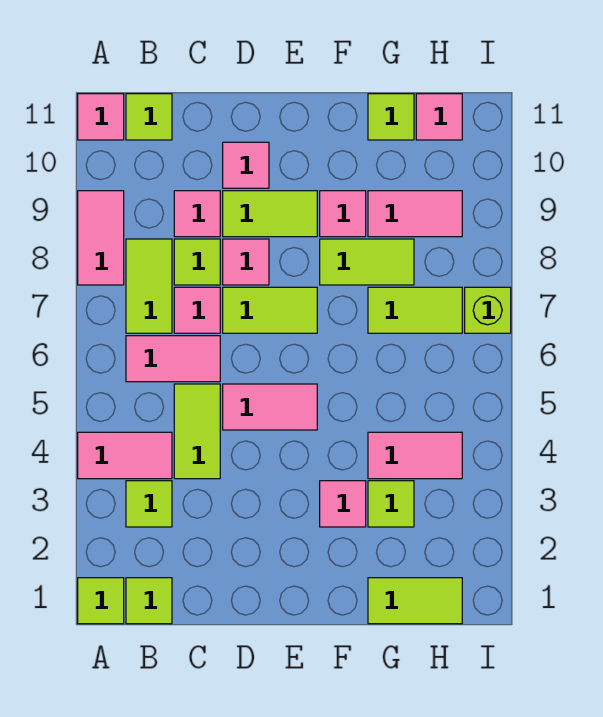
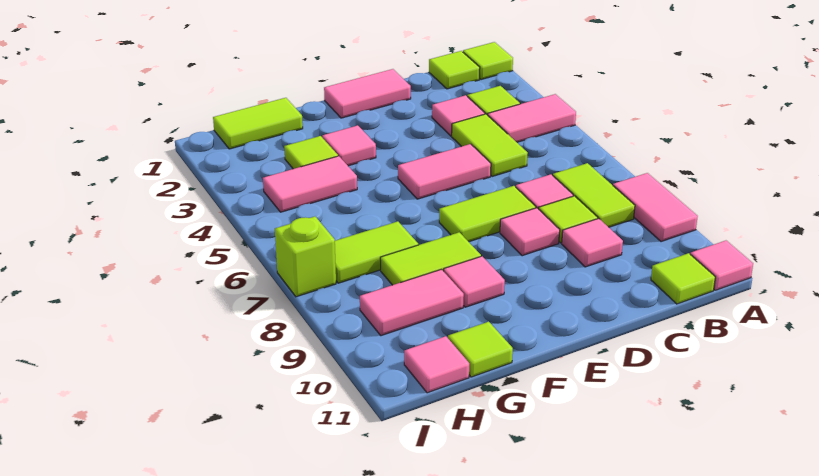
pink 1x2 tile [126,336,220,382] -> pink 1x2 tile moved to [324,69,411,118]
lime 1x2 tile [223,191,317,237] -> none
pink 1x1 tile [223,142,269,188] -> pink 1x1 tile moved to [432,95,485,136]

